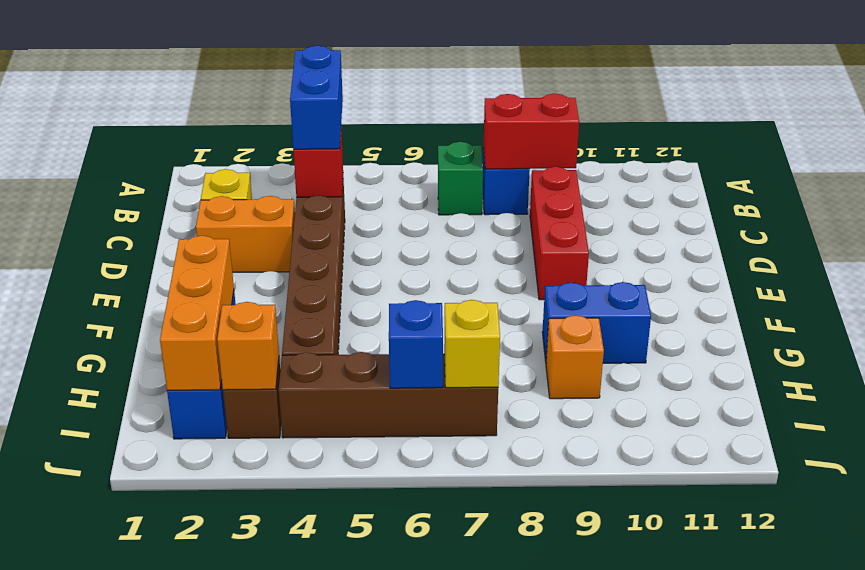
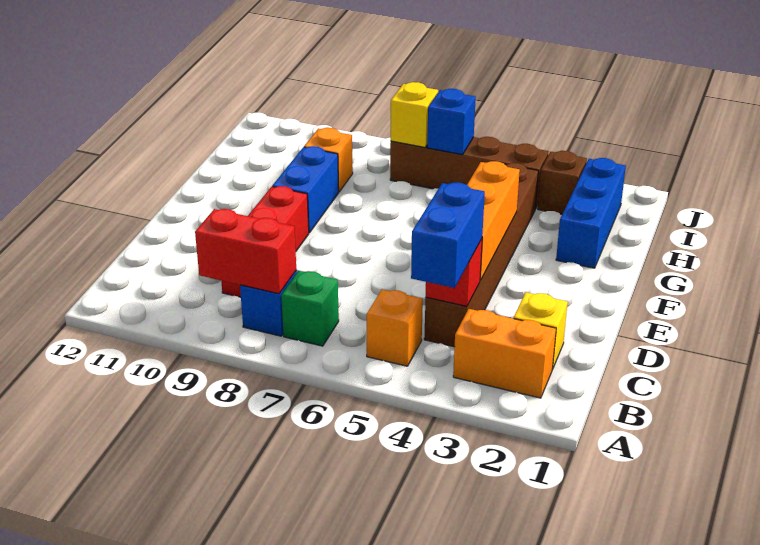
orange 1x2 brick [196,196,295,272] -> orange 1x2 brick moved to [453,309,556,398]
orange 1x3 brick [160,236,234,390] -> orange 1x3 brick moved to [467,161,520,281]
blue 1x2 brick [542,282,651,363] -> blue 1x2 brick turned to [272,146,339,233]
orange 1x1 brick [217,302,279,390] -> orange 1x1 brick moved to [367,289,423,366]

